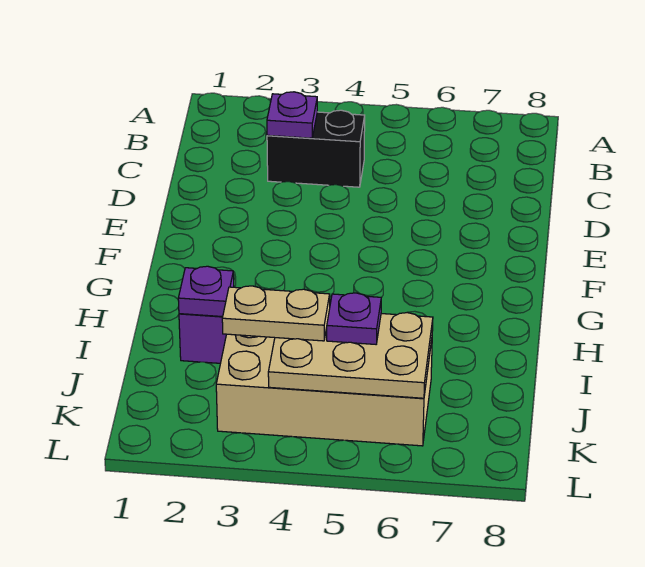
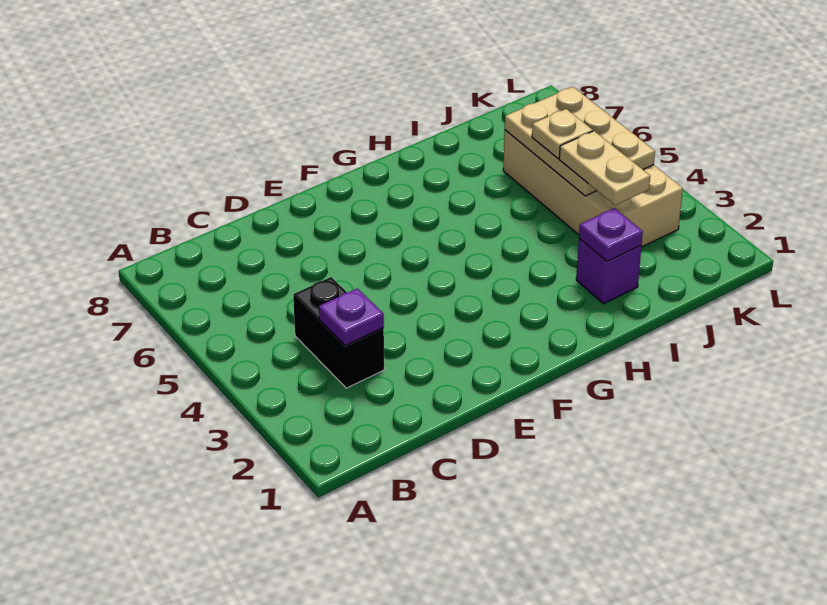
purple 1x1 plate [327,293,381,344] -> tan 1x1 plate [532,109,593,159]

